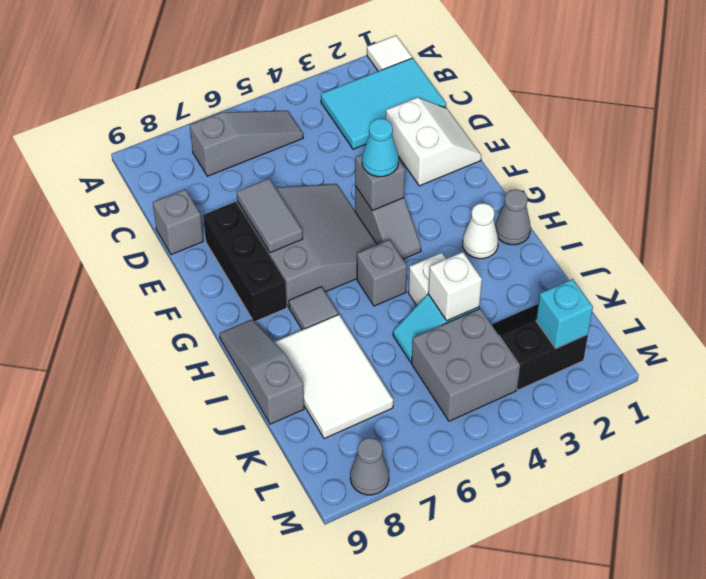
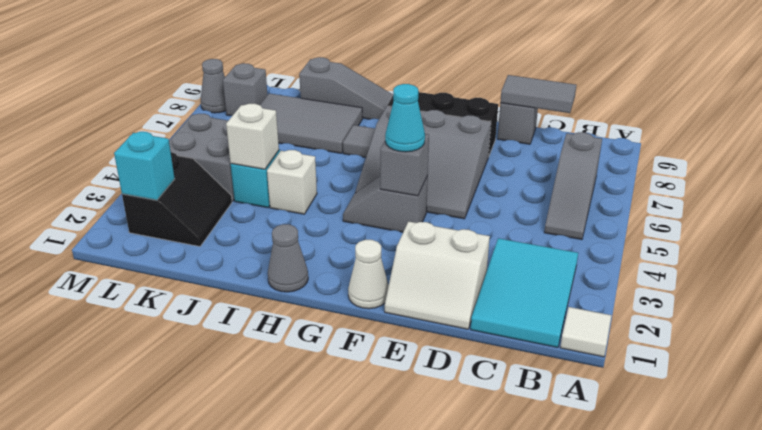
grey 1x2 tile [237,179,303,253] -> grey 1x2 tile moved to [500,75,576,113]
white 1x1 cone [463,203,498,259] -> white 1x1 cone moved to [348,240,389,309]
grey 1x1 brick [357,240,407,306] -> grey 1x1 brick moved to [223,63,267,116]
white 2x3 tile [274,314,393,439] -> grey 2x3 tile [260,93,363,153]

